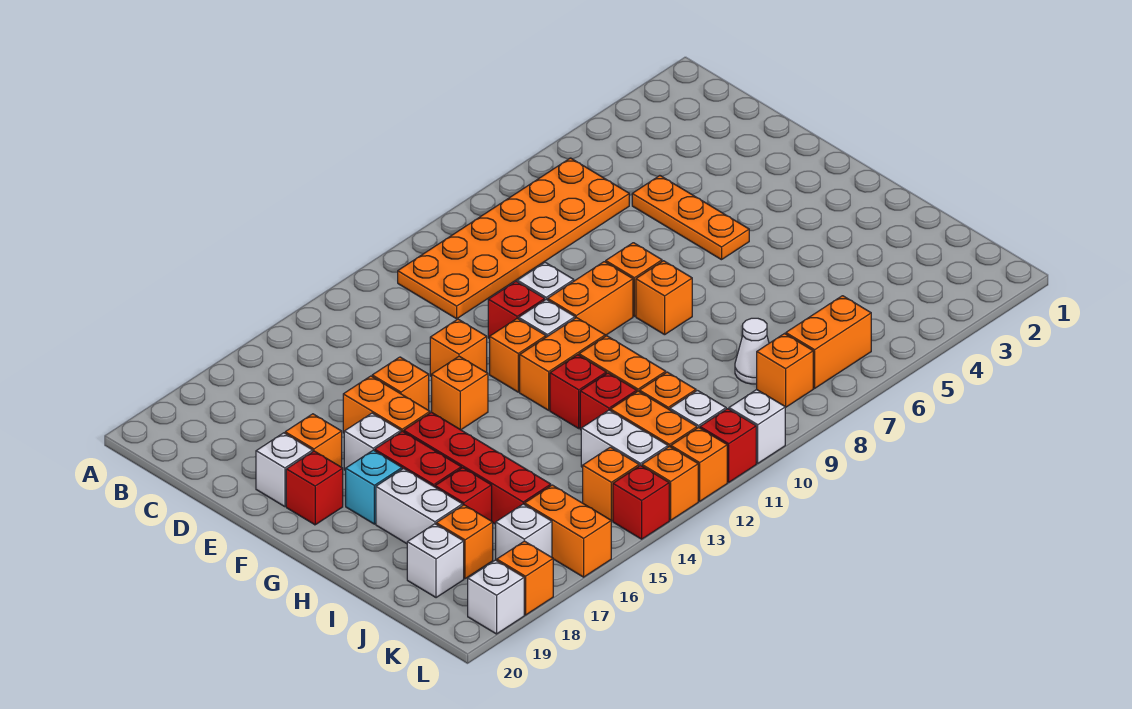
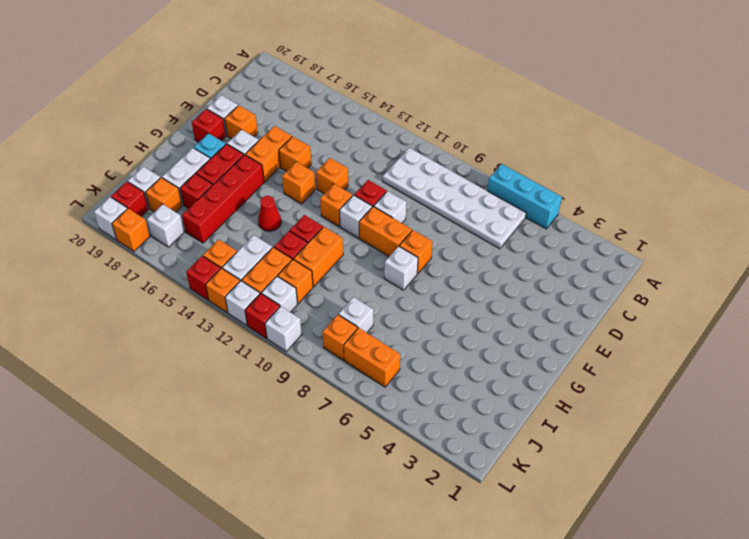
none -> cyan 1x3 brick [488,164,562,229]
orange 2x6 plate [398,158,629,319] -> white 2x6 plate [383,148,526,249]
orange 1x3 plate [632,176,749,260] -> none
orange 1x1 brick [636,261,692,335] -> white 1x1 brick [384,246,418,290]
orange 1x2 brick [520,318,605,410] -> none
none -> red 1x1 cone [258,196,281,231]
white 1x1 cone [735,318,769,384] -> white 1x1 brick [339,297,373,333]
orange 1x2 brick [525,485,611,577] -> none
none -> red 1x1 brick [111,182,148,216]
orange 1x1 brick [671,427,727,501] -> white 1x1 brick [225,281,260,325]

